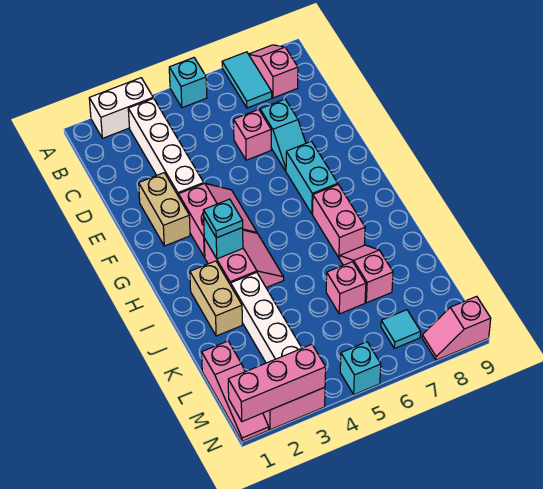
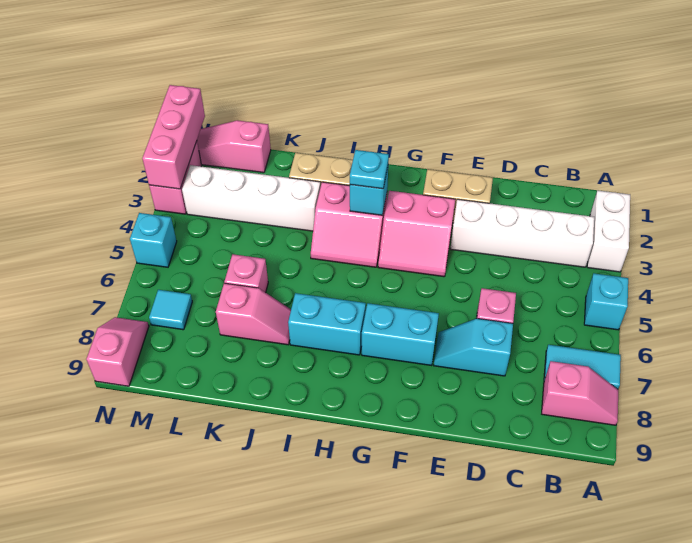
pink 1x2 brick [313,185,365,258] -> cyan 1x2 brick [288,293,366,355]

